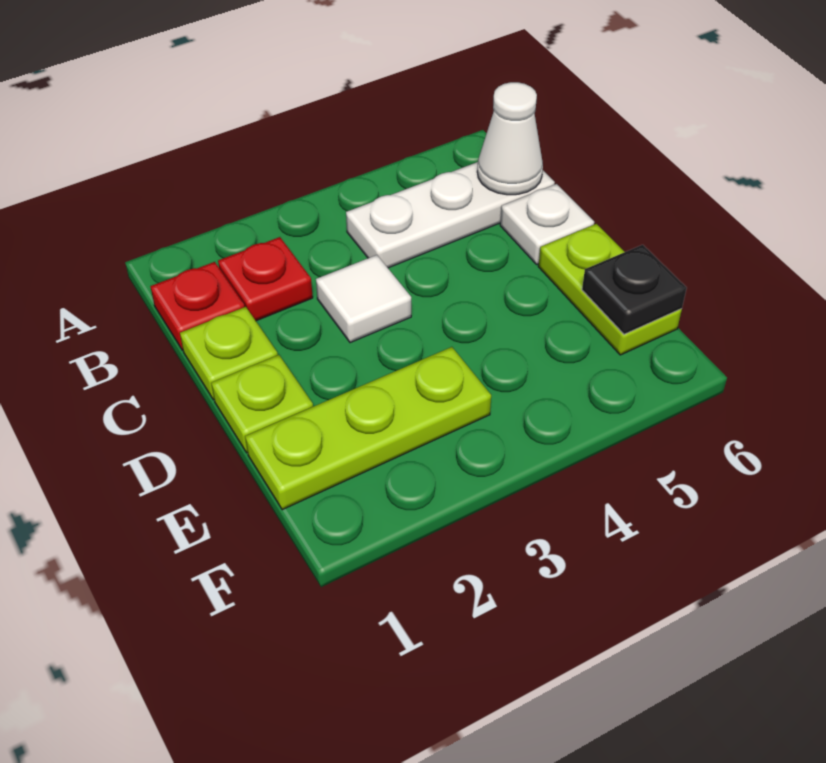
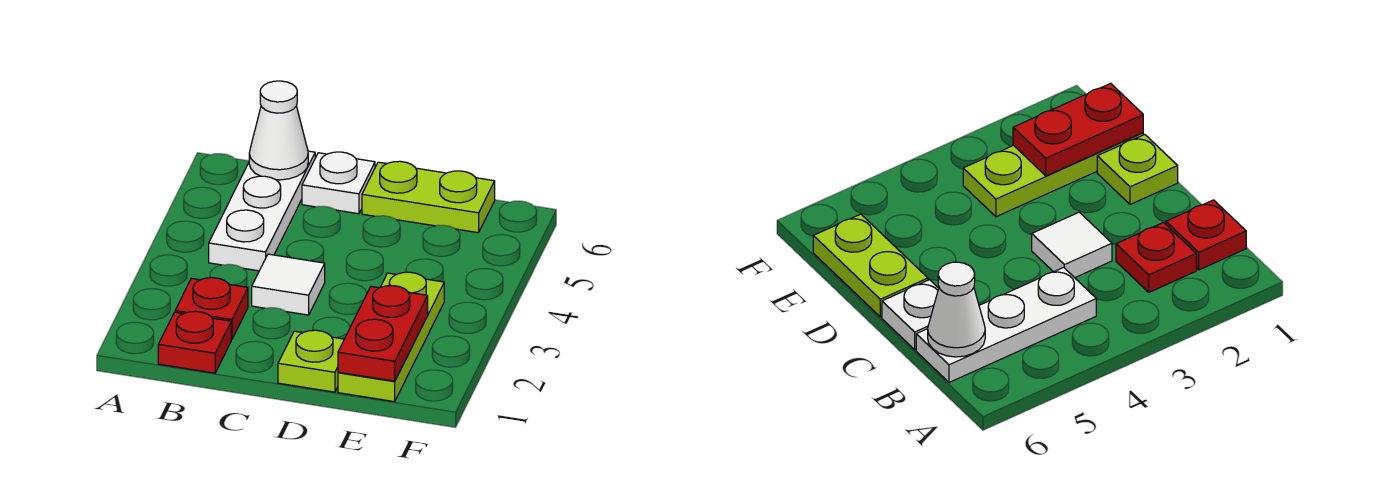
lime 1x1 plate [180,307,278,400] -> none
none -> red 1x2 plate [338,286,428,381]
black 1x1 plate [582,245,687,334] -> none

